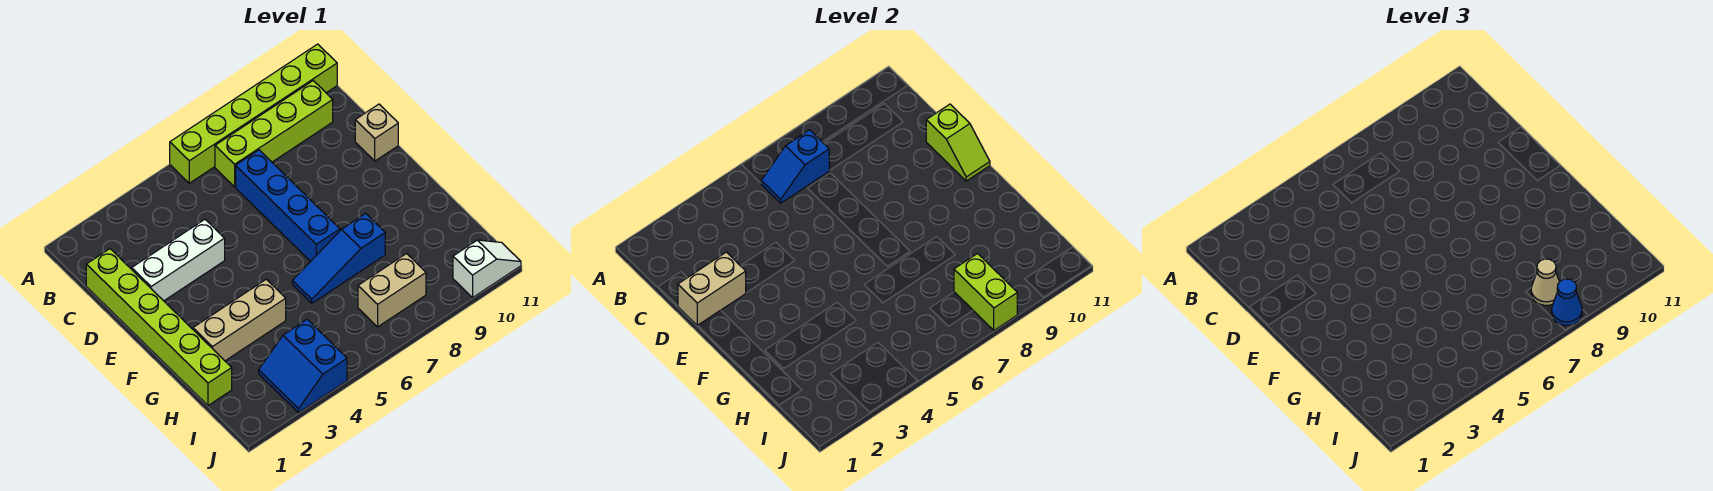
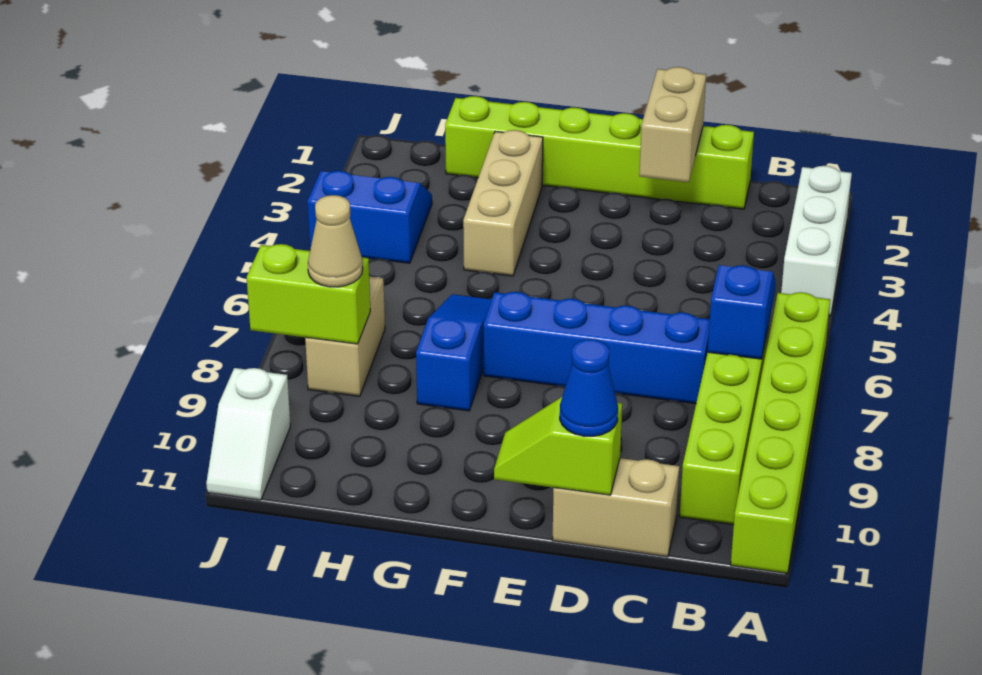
white 1x3 brick [132,219,225,301] -> white 1x3 brick moved to [781,166,852,315]
tan 1x1 brick [355,104,398,161] -> tan 1x2 brick [552,458,679,557]
blue 1x1 cone [1552,279,1582,325] -> blue 1x1 cone moved to [560,339,618,436]

